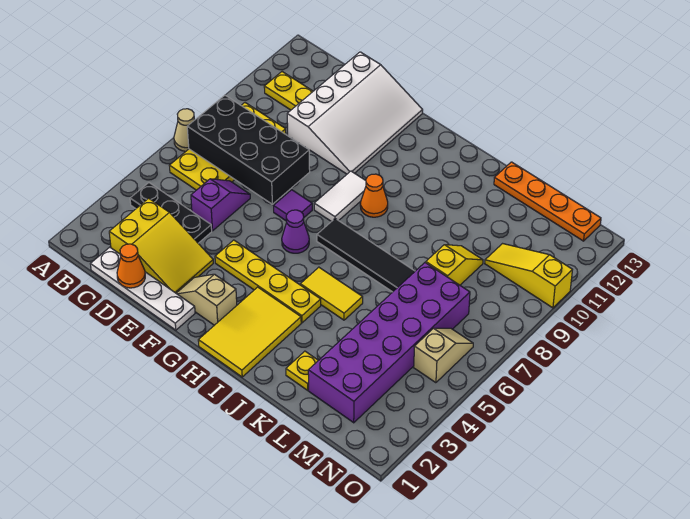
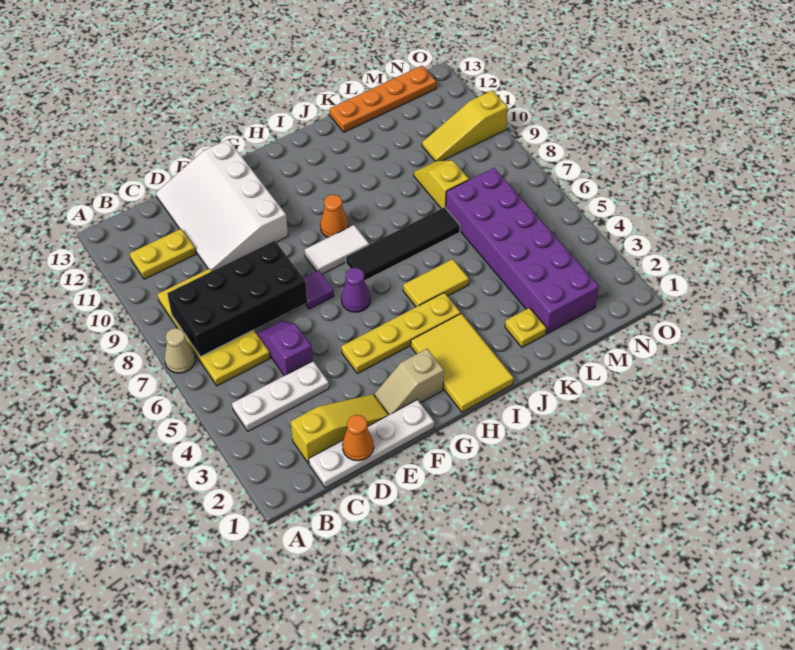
black 1x3 plate [130,183,212,243] -> white 1x3 plate [232,361,329,431]
yellow 2x3 slope [109,198,213,293] -> yellow 1x3 slope [291,394,389,464]
white 3x4 slope [287,52,423,174] -> white 3x4 slope turned to [156,139,288,271]
white 1x2 tile [314,171,366,222] -> white 1x2 tile turned to [305,225,369,274]
tan 1x2 slope [414,328,473,383] -> none

